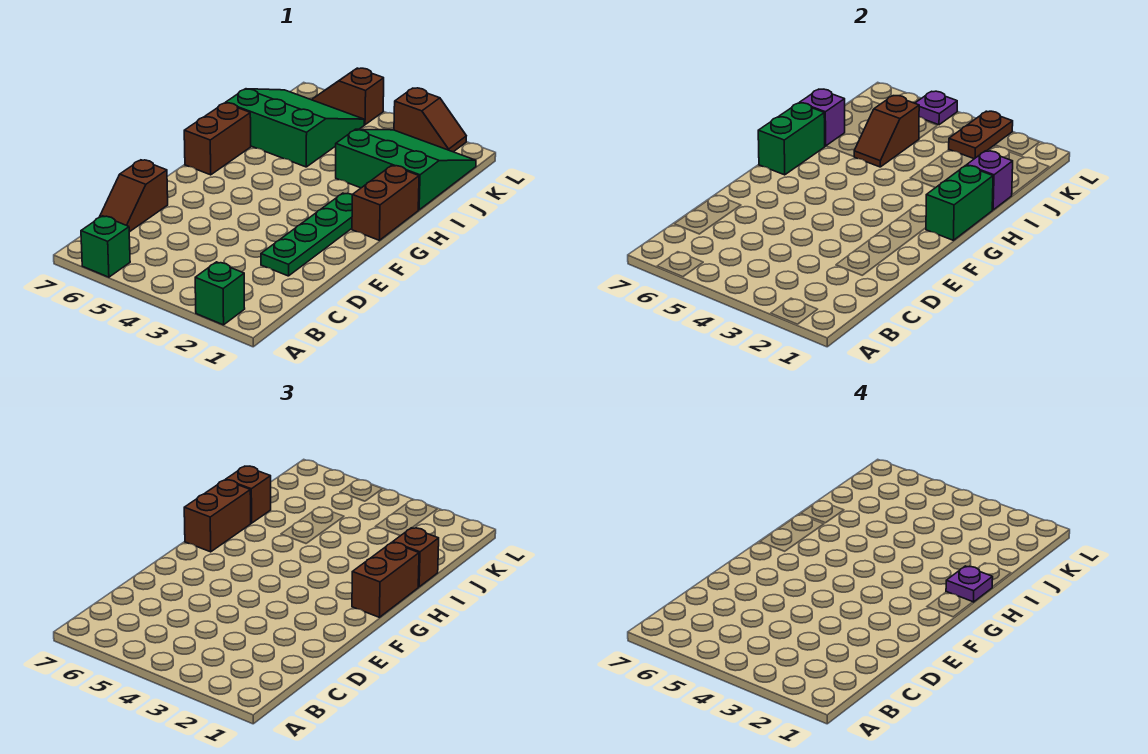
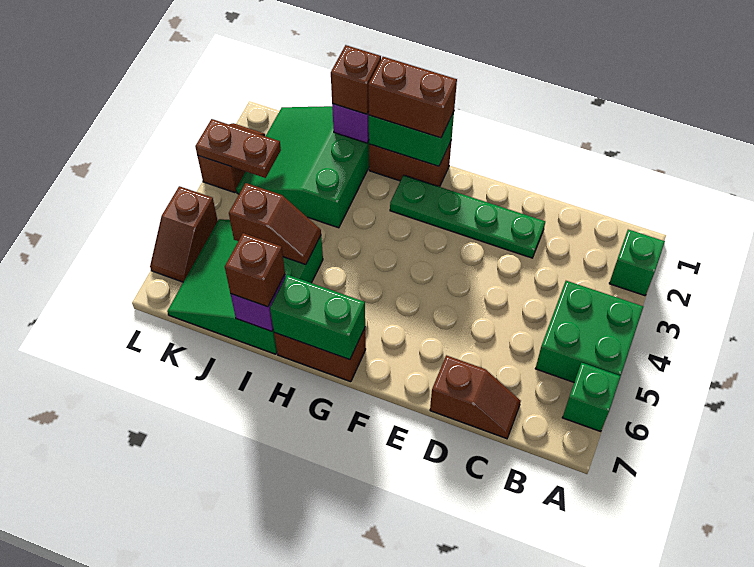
none -> green 2x2 brick [535,281,643,382]
brown 1x2 brick [184,480,251,552] -> none
purple 1x1 plate [946,566,993,602] -> none
purple 1x1 plate [915,91,957,125] -> none

